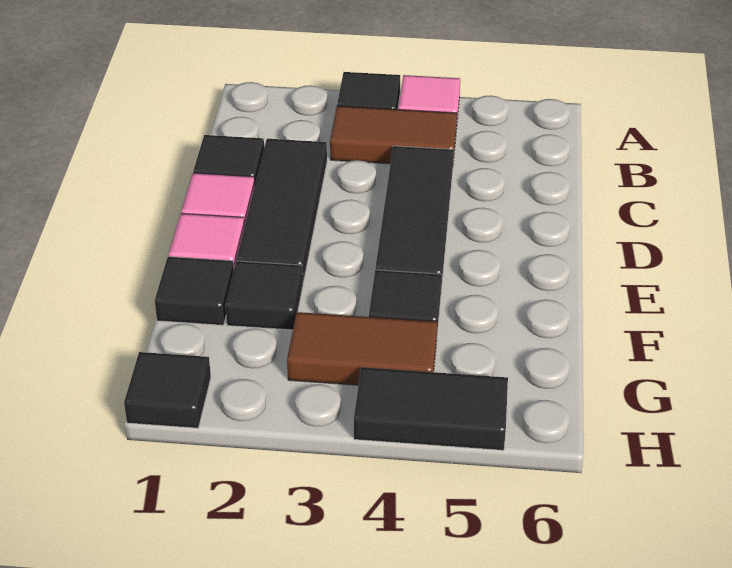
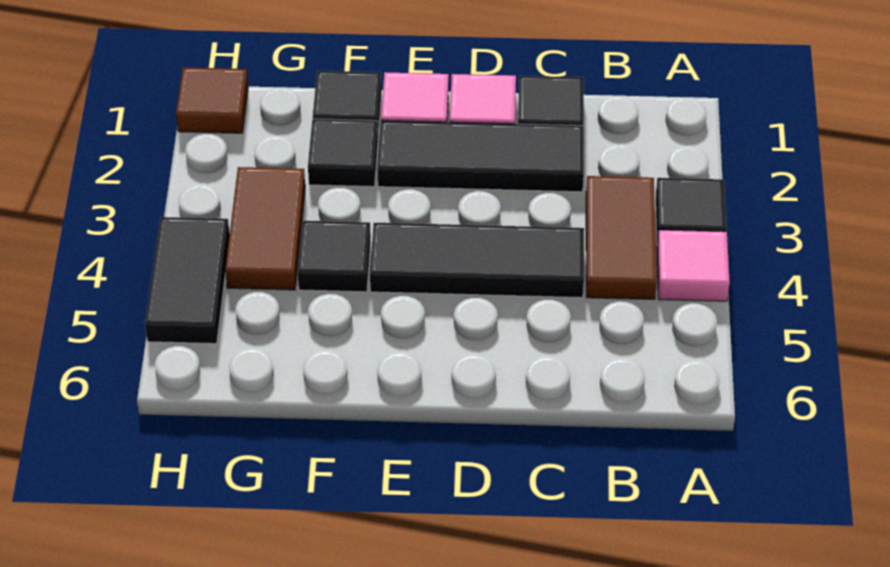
black 1x1 tile [124,352,211,428] -> brown 1x1 tile [176,68,248,133]

